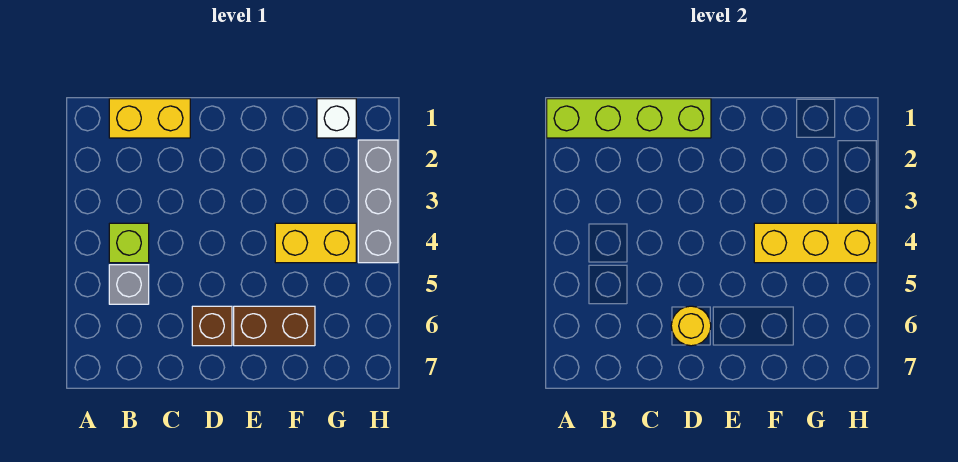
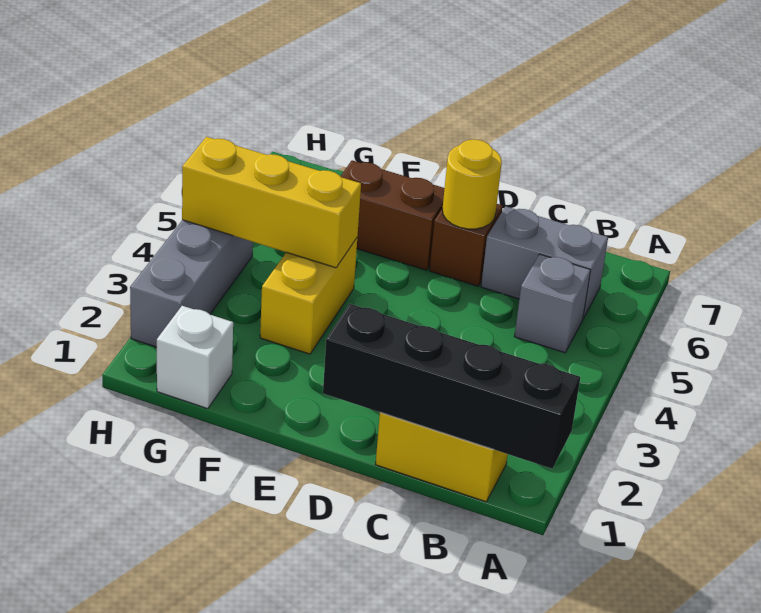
lime 1x4 brick [547,99,711,138] -> black 1x4 brick [323,304,580,469]
lime 1x1 brick [109,223,149,263] -> none
none -> grey 1x2 brick [481,206,608,319]
yellow 1x2 brick [275,223,356,263] -> yellow 1x2 brick turned to [260,238,357,354]

